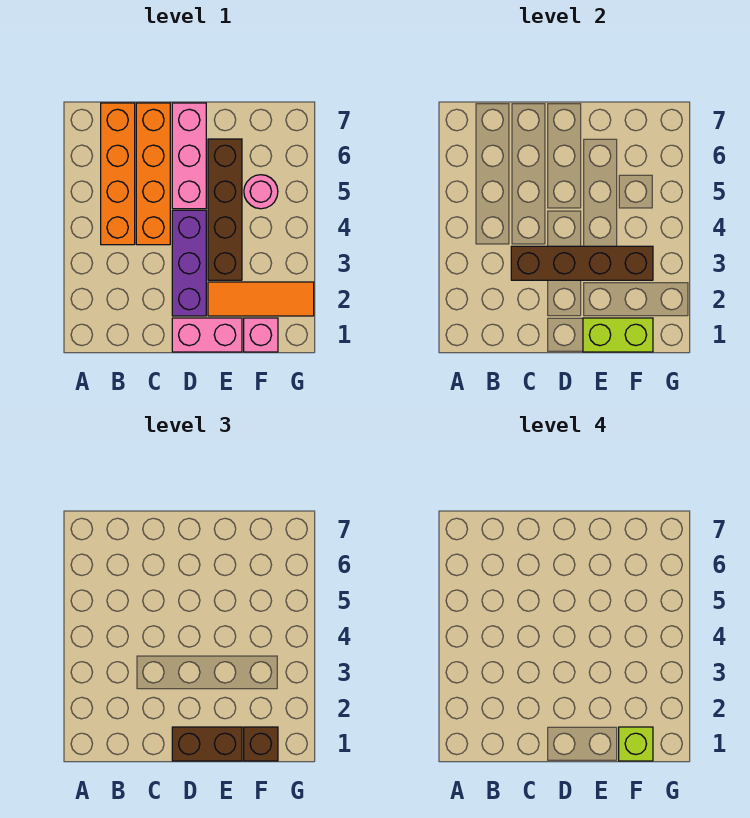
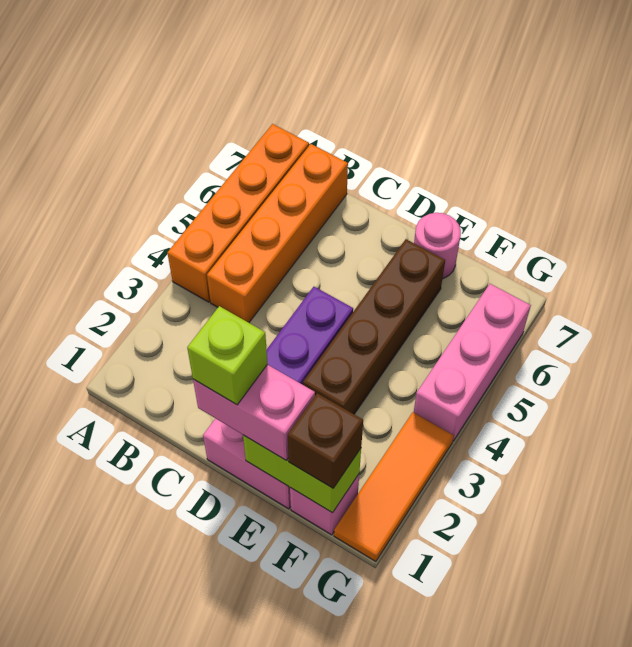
brown 1x4 brick [511,246,653,280] -> none
orange 1x4 brick [136,103,170,245] -> orange 1x4 brick moved to [167,124,309,302]
brown 1x2 brick [172,727,242,761] -> pink 1x2 brick [193,365,315,460]
pink 1x3 brick [172,103,206,209] -> pink 1x3 brick moved to [414,284,531,441]
orange 1x3 tile [208,282,314,316] -> orange 1x3 tile turned to [334,412,454,562]
lime 1x1 brick [619,727,653,761] -> lime 1x1 brick moved to [187,306,267,405]
pink 1x1 round brick [244,175,278,209] -> pink 1x1 round brick moved to [414,213,461,279]

